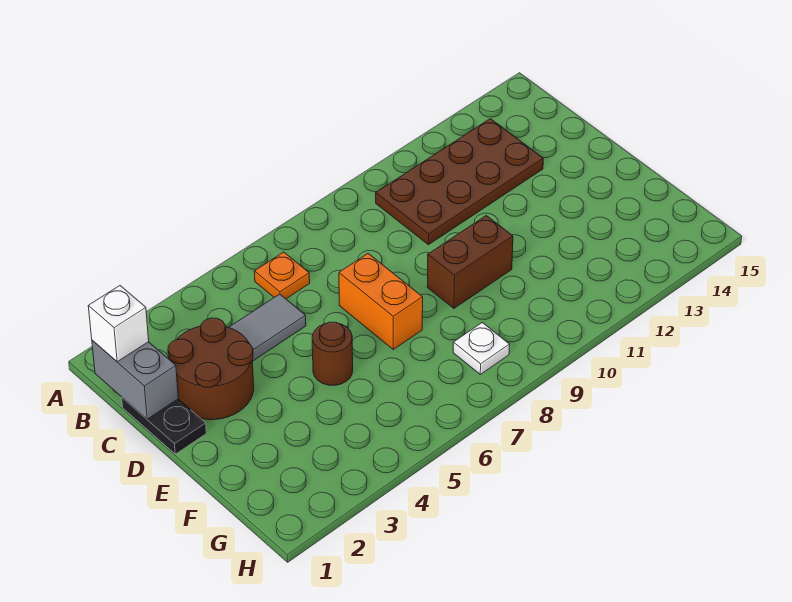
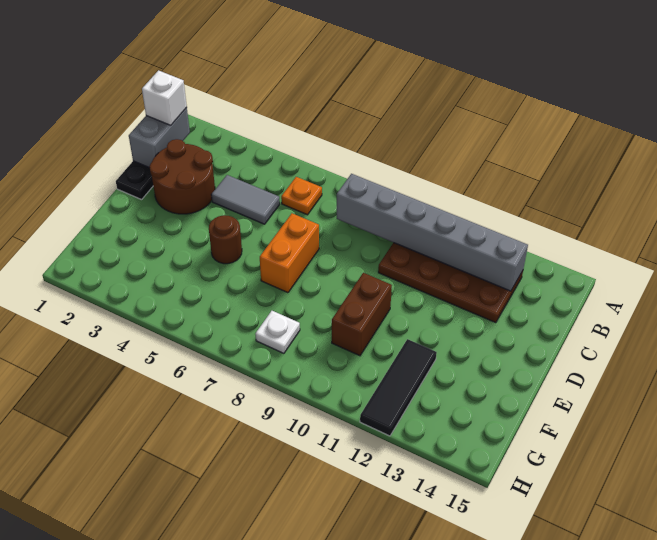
none -> grey 1x6 brick [337,174,528,291]
brown 1x2 brick [427,216,513,308] -> brown 1x2 brick turned to [332,273,392,356]
none -> black 1x3 tile [360,339,437,436]

